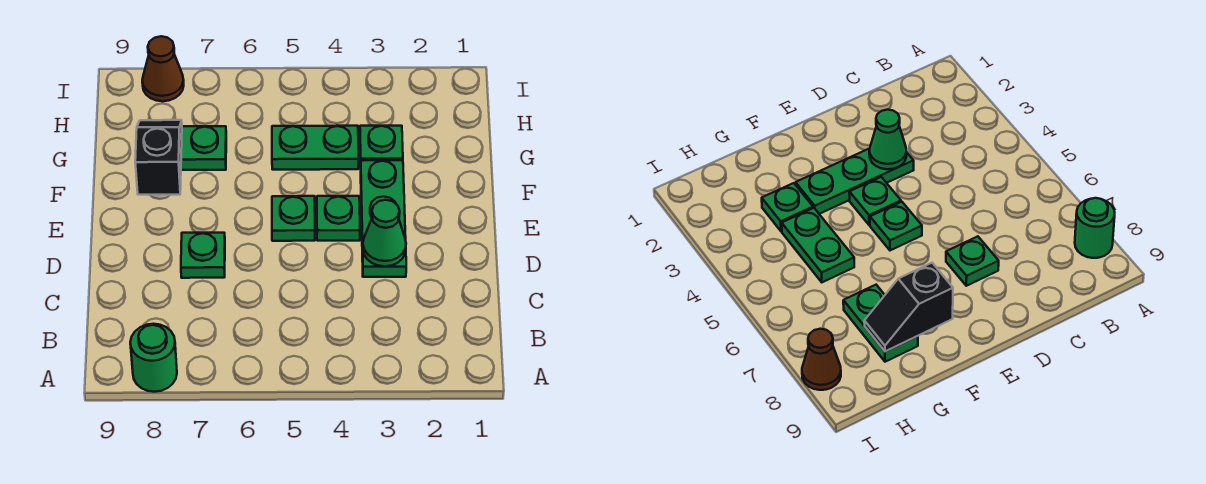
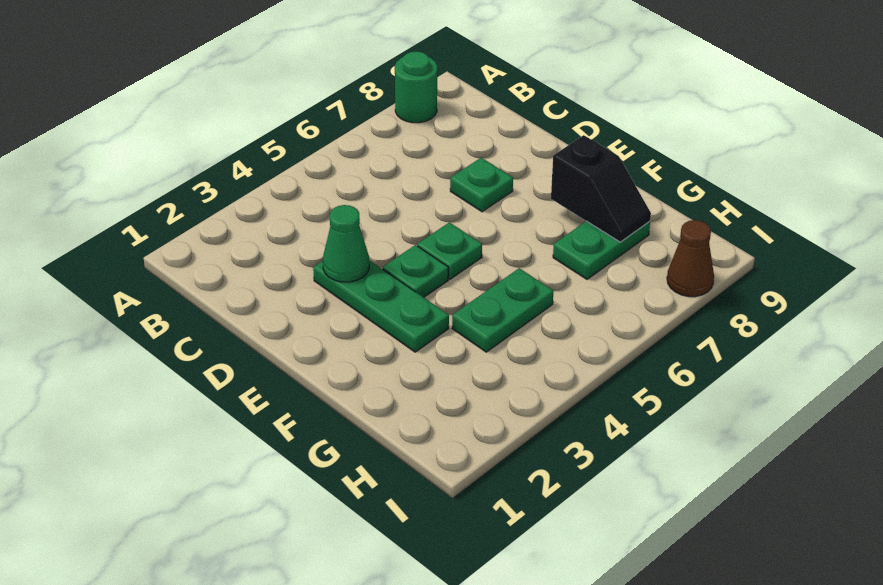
green 1x1 plate [360,126,403,168] -> none

